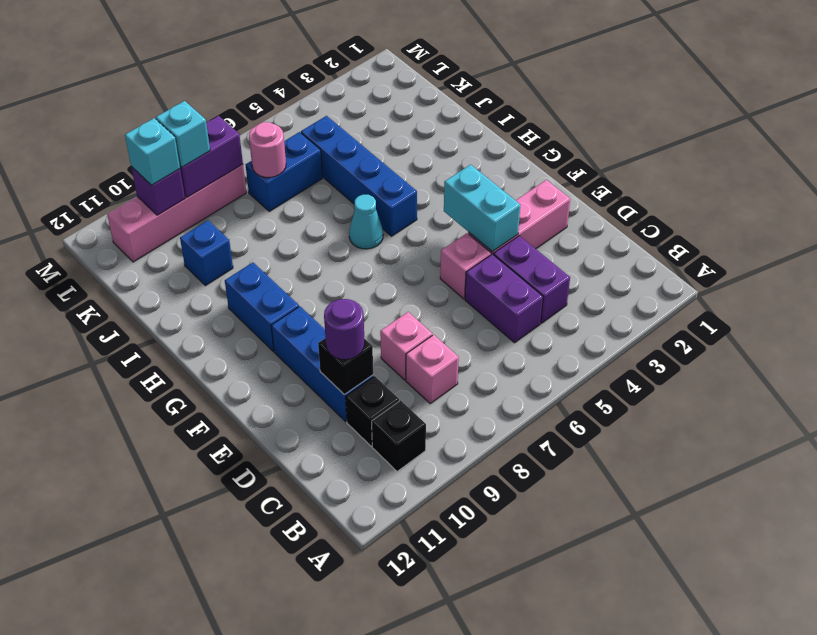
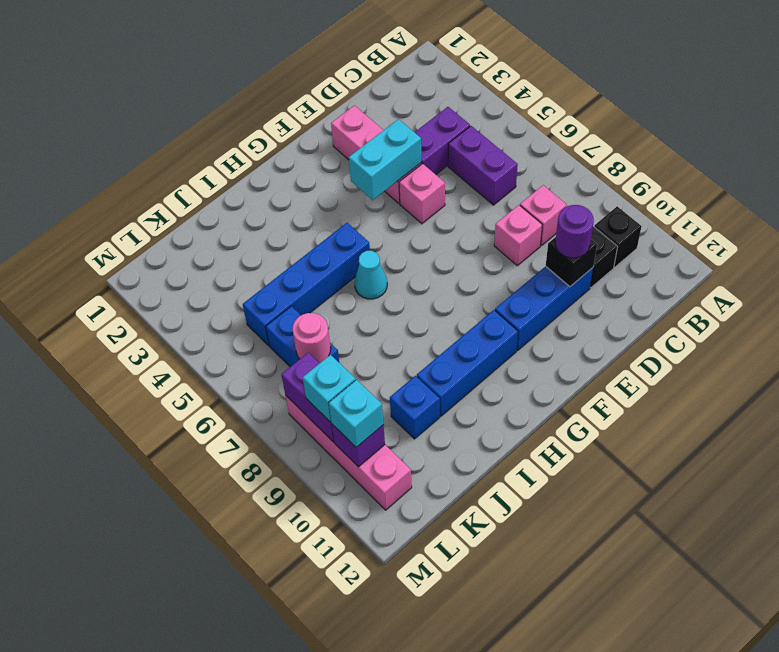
purple 1x2 brick [465,254,543,343] -> purple 1x2 brick turned to [448,126,518,205]
blue 1x2 brick [225,263,299,351] -> blue 1x3 brick [417,310,518,416]

